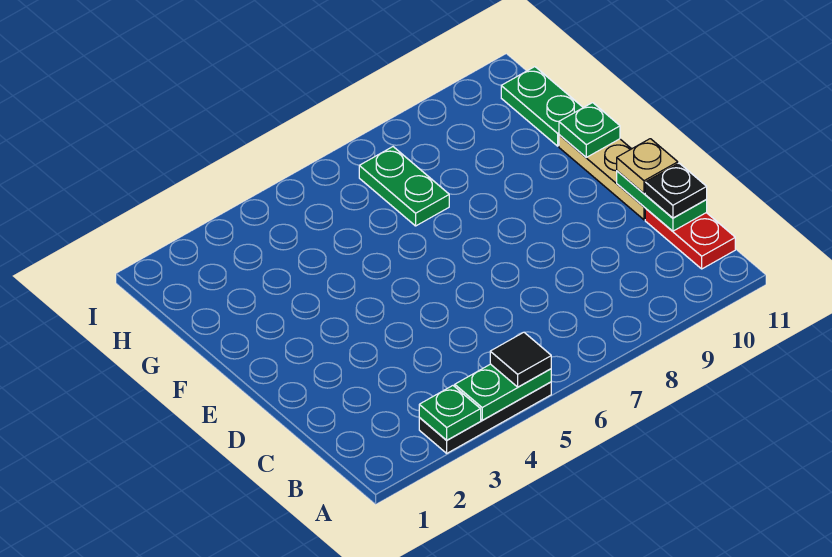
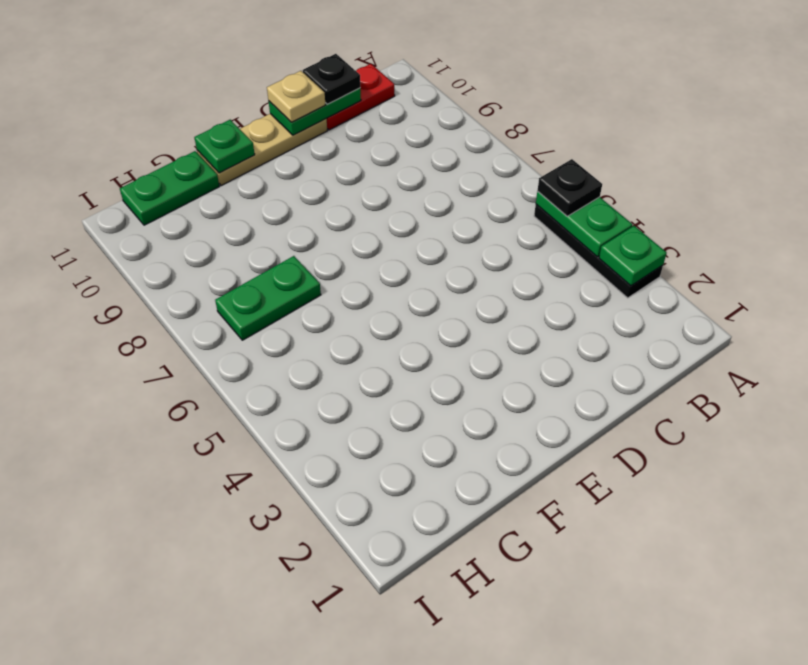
black 1x1 tile [490,332,551,387] -> black 1x1 plate [537,159,602,216]

